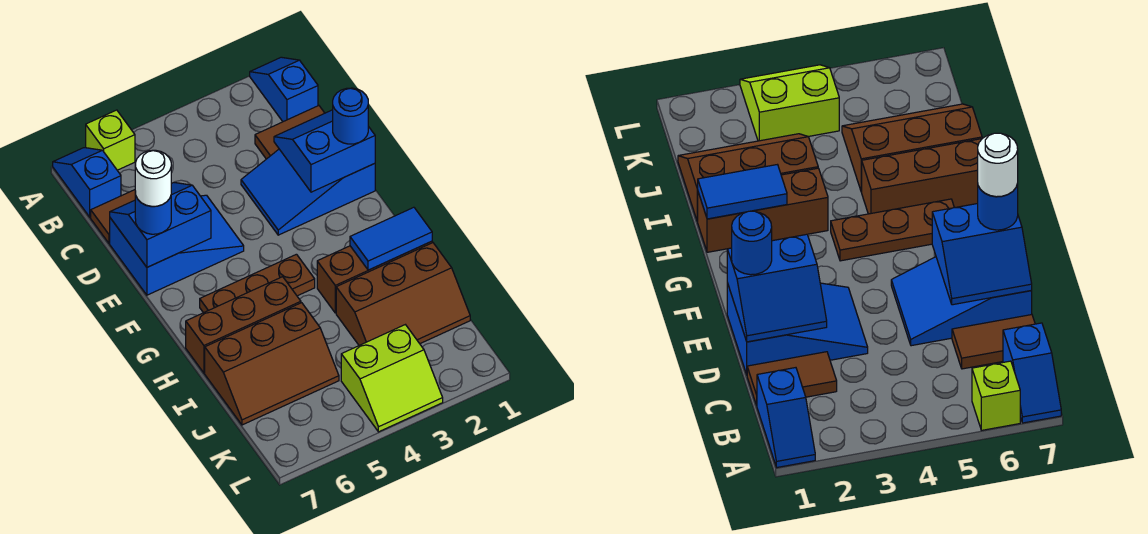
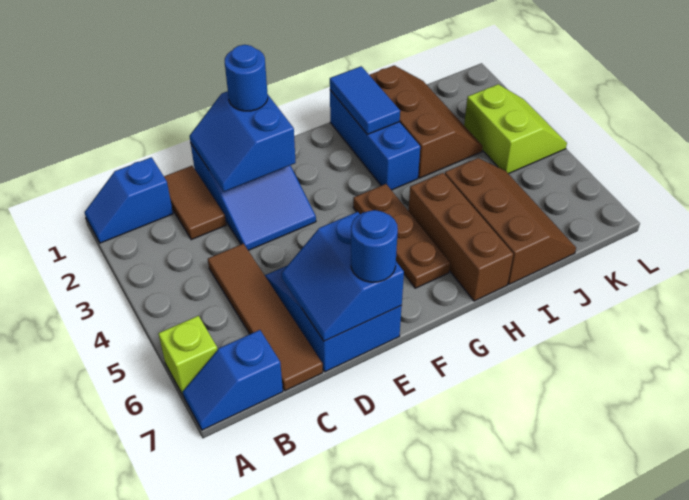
brown 1x2 tile [91,190,135,243] -> brown 1x4 tile [208,243,323,391]
white 1x1 round brick [135,150,171,206] -> none
brown 1x3 brick [317,241,432,313] -> blue 1x3 brick [330,90,420,190]

